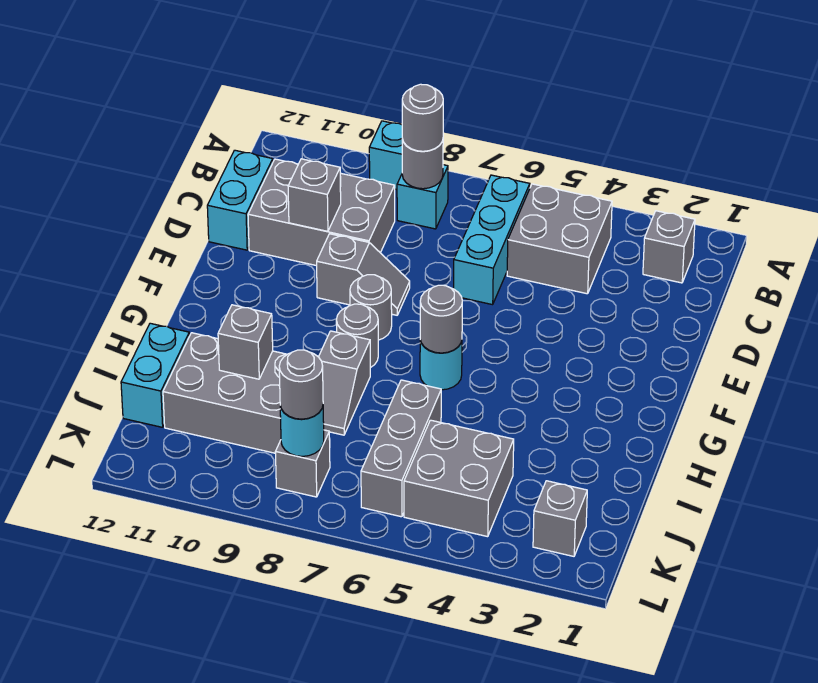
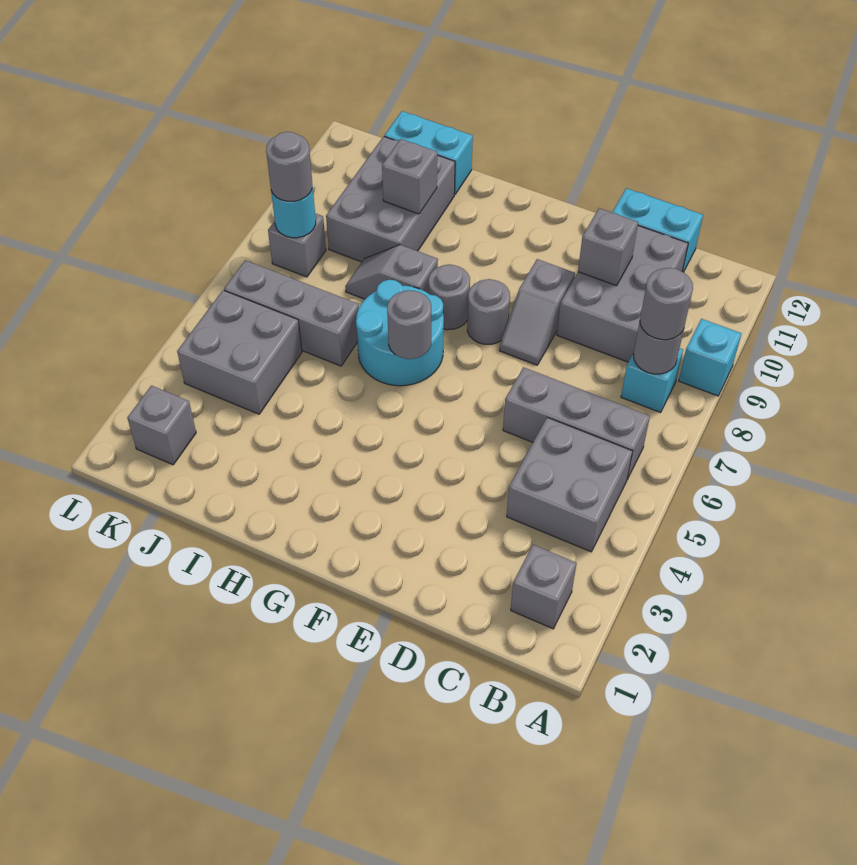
cyan 1x3 brick [454,175,530,305] -> grey 1x3 brick [503,367,650,479]
cyan 1x1 round brick [420,340,462,390] -> cyan 2x2 round brick [356,280,444,386]

